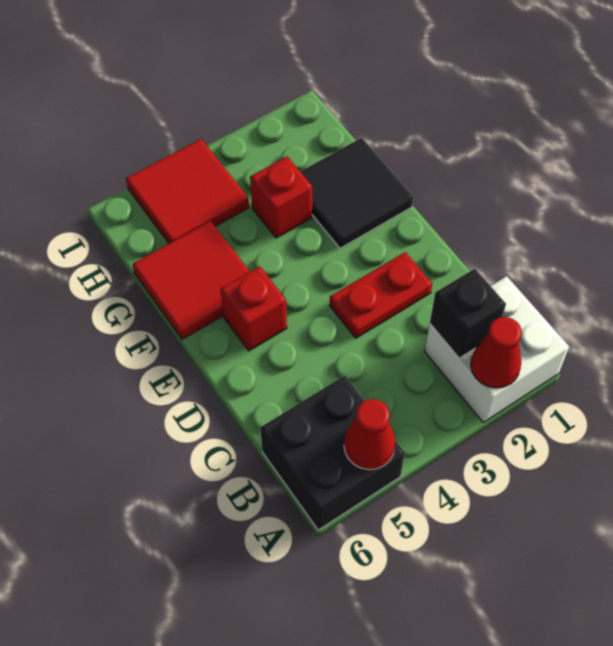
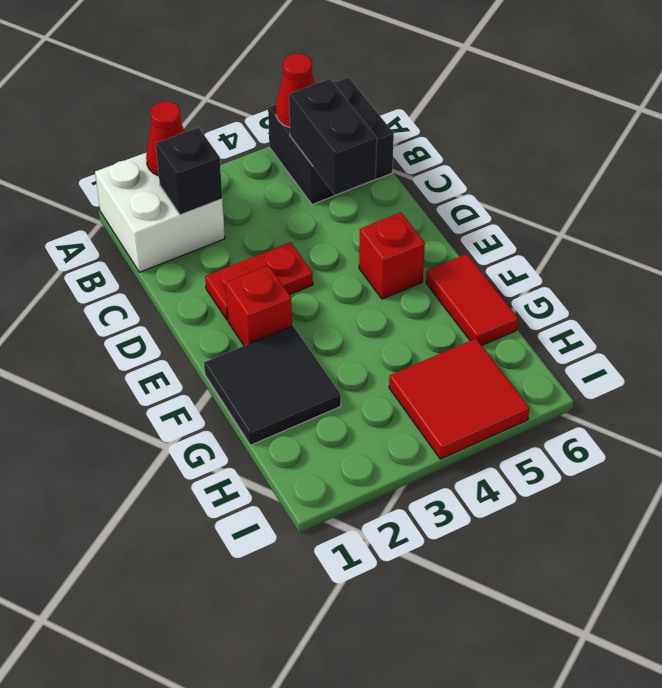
none -> black 1x2 brick [289,79,377,195]
red 2x2 tile [132,221,250,339] -> red 1x2 tile [426,254,518,345]
red 1x1 brick [250,156,312,238] -> red 1x1 brick moved to [225,265,292,346]

